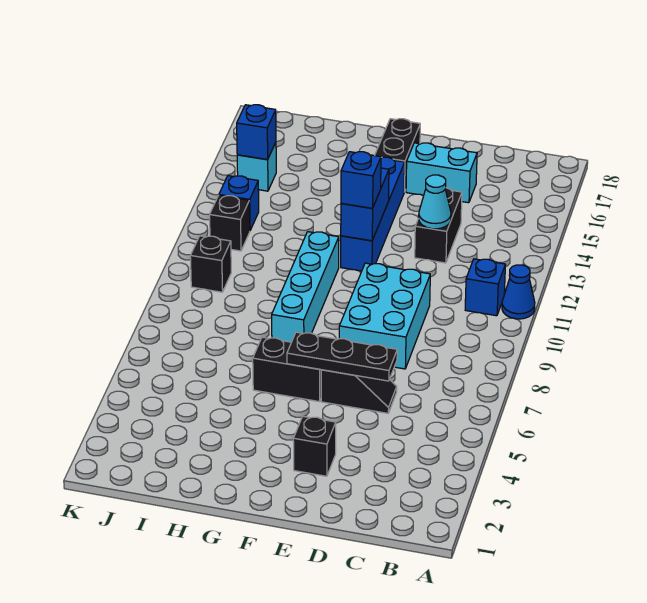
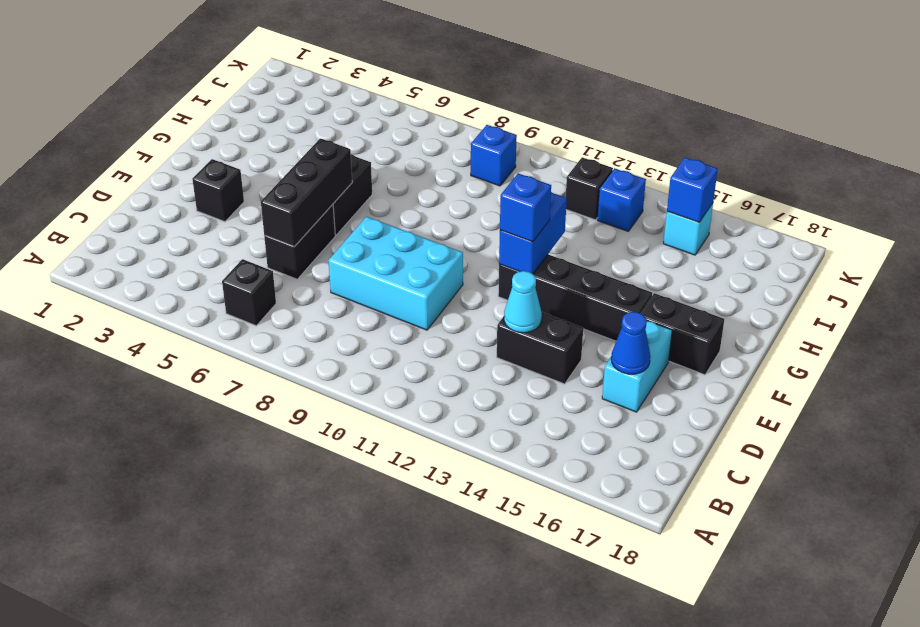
blue 1x1 cone [502,265,535,319] -> blue 1x1 cone moved to [611,312,650,374]
blue 1x1 brick [465,259,506,316] -> blue 1x1 brick moved to [471,125,517,186]
black 1x2 slope [321,370,397,413] -> black 1x2 brick [264,205,335,279]
black 1x3 plate [287,332,397,381] -> black 1x3 brick [261,138,352,247]
blue 1x4 brick [341,157,405,271] -> black 1x4 brick [498,255,652,341]
blue 1x2 brick [341,168,389,241] -> blue 1x2 brick turned to [499,192,567,274]
cyan 1x4 brick [272,232,339,342] -> none
black 1x1 brick [190,236,231,292] -> black 1x1 brick moved to [222,259,276,326]

